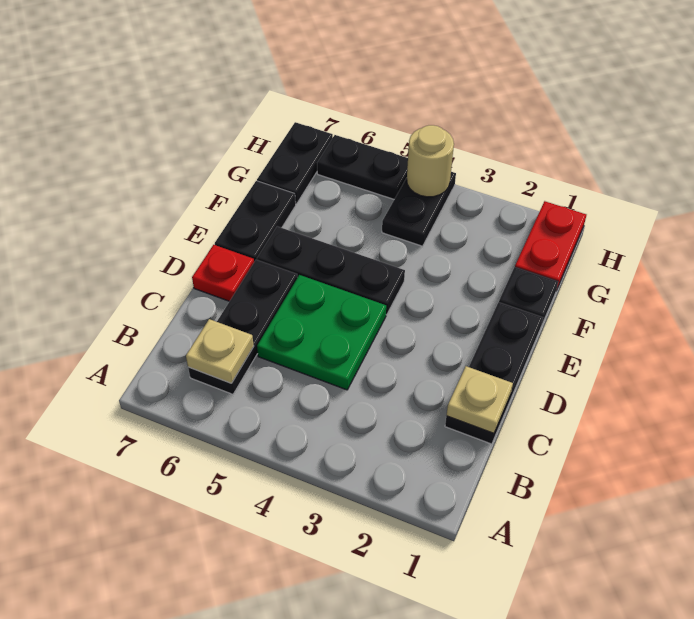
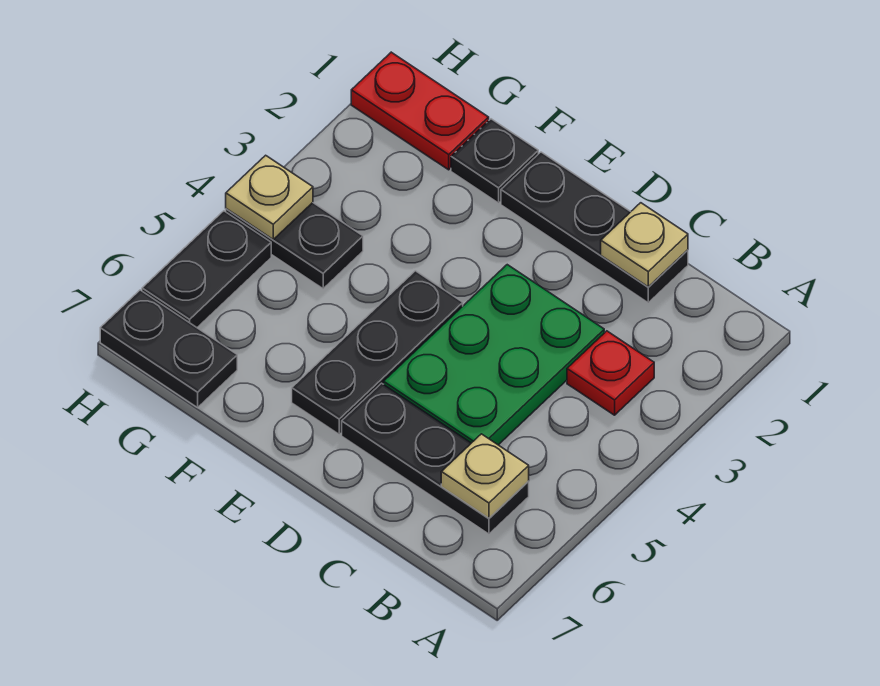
green 2x2 plate [257,275,386,390] -> green 2x3 plate [384,265,604,445]
red 1x1 plate [192,245,254,301] -> red 1x1 plate moved to [567,331,654,415]
black 1x2 plate [215,181,296,262] -> none
tan 1x1 round brick [407,125,454,197] -> tan 1x1 plate [226,155,313,239]

